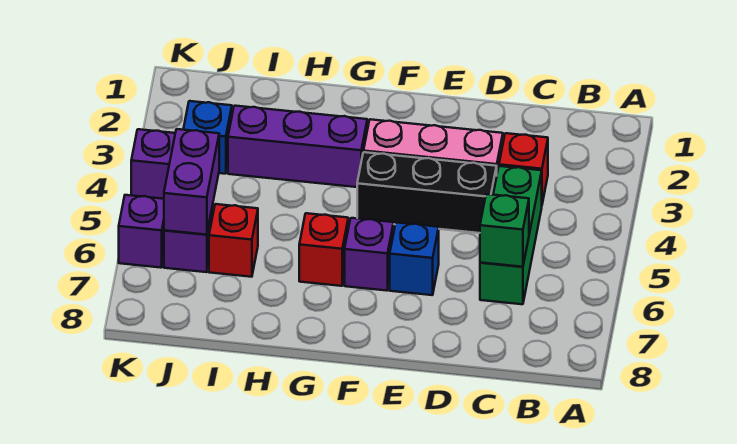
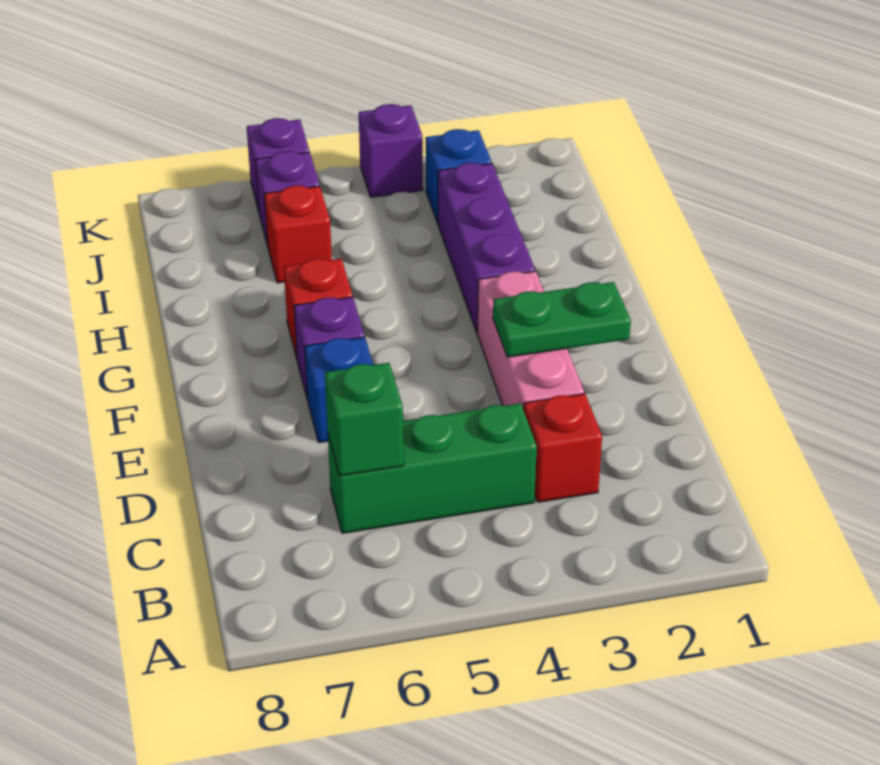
black 1x3 brick [357,152,497,233] -> none
none -> green 1x2 plate [493,282,631,357]
purple 1x2 brick [164,129,219,235] -> none

